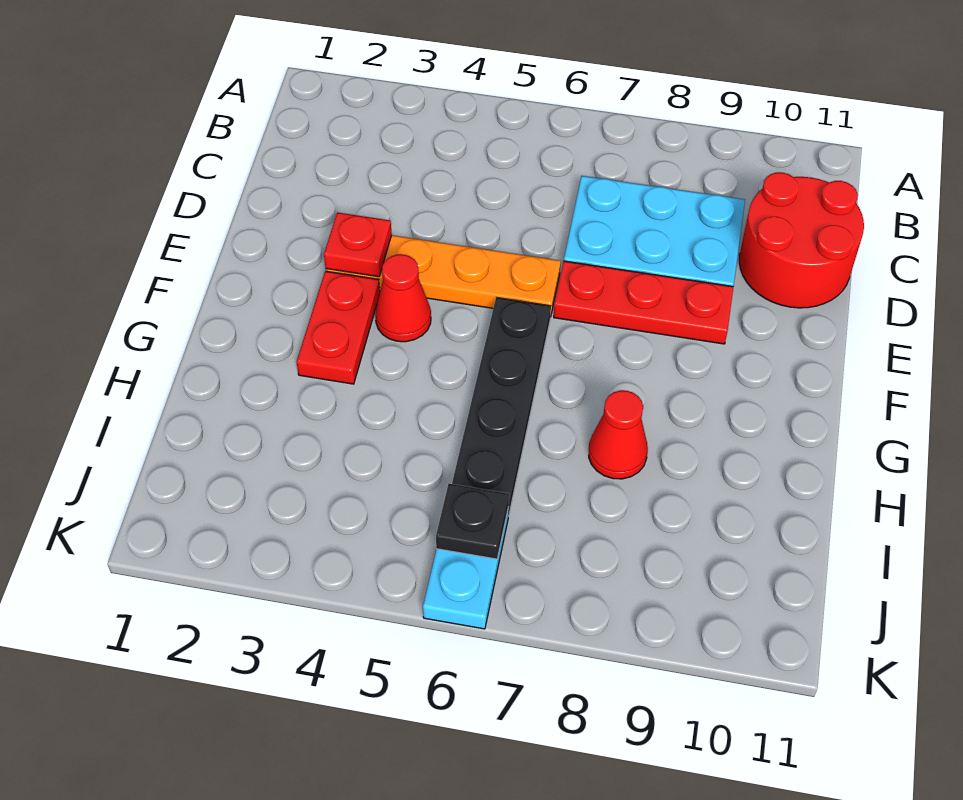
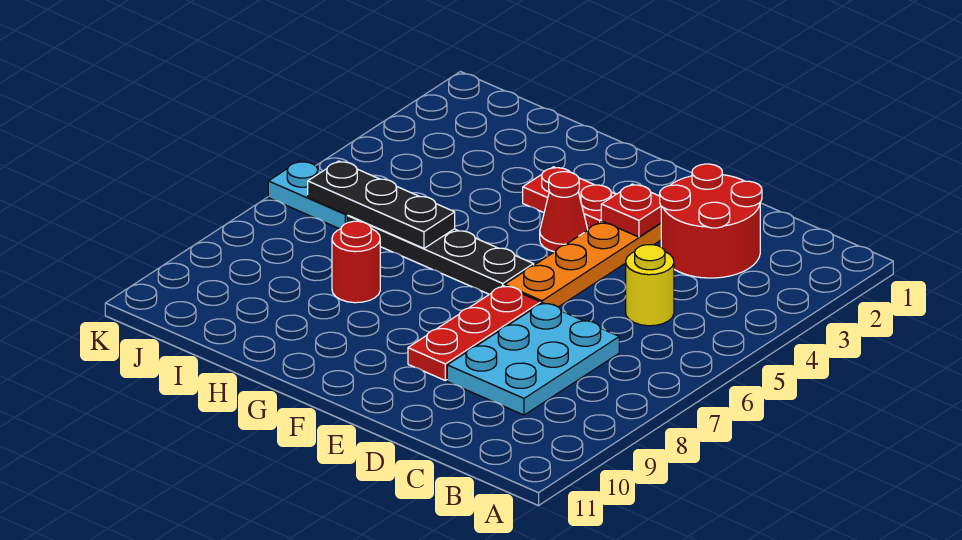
none -> yellow 1x1 round brick [626,245,674,326]
red 2x2 round brick [739,172,864,308] -> red 2x2 round brick moved to [660,164,762,278]
red 1x1 cone [589,390,648,479] -> red 1x1 round brick [332,221,380,303]
black 1x1 plate [436,484,509,559] -> black 1x3 plate [308,161,455,248]

